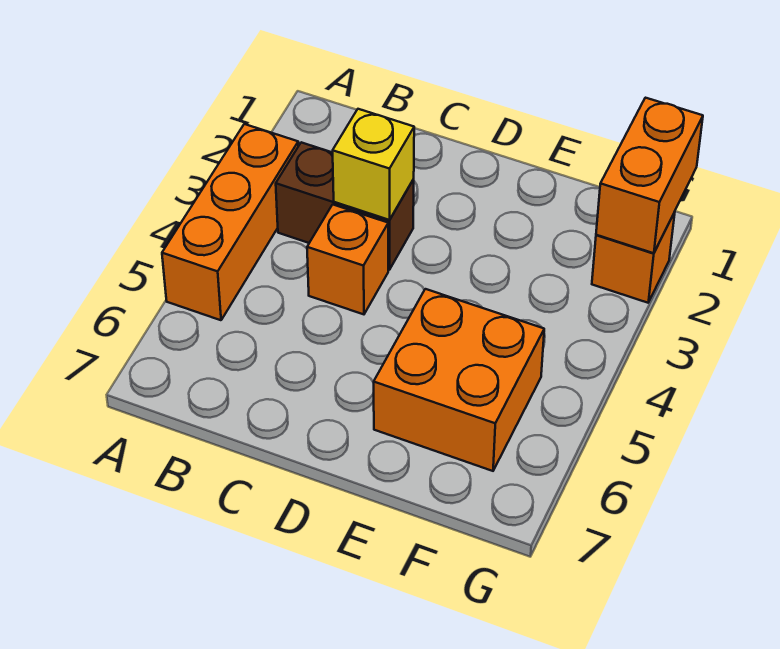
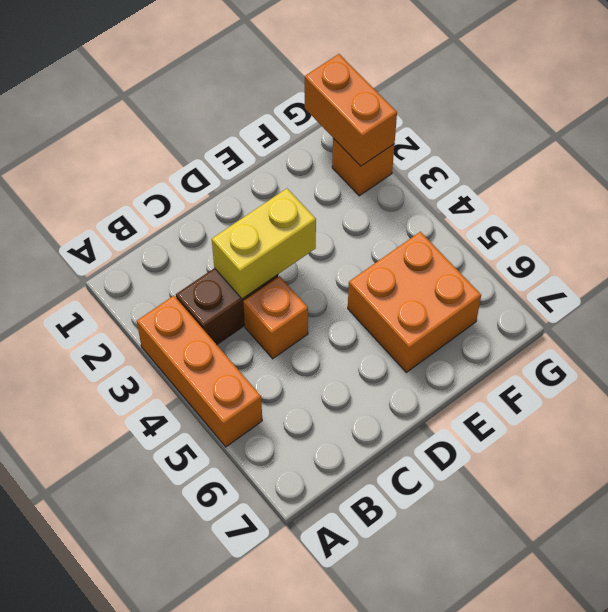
yellow 1x1 brick [333,109,414,220] -> yellow 1x2 brick [212,188,316,299]

